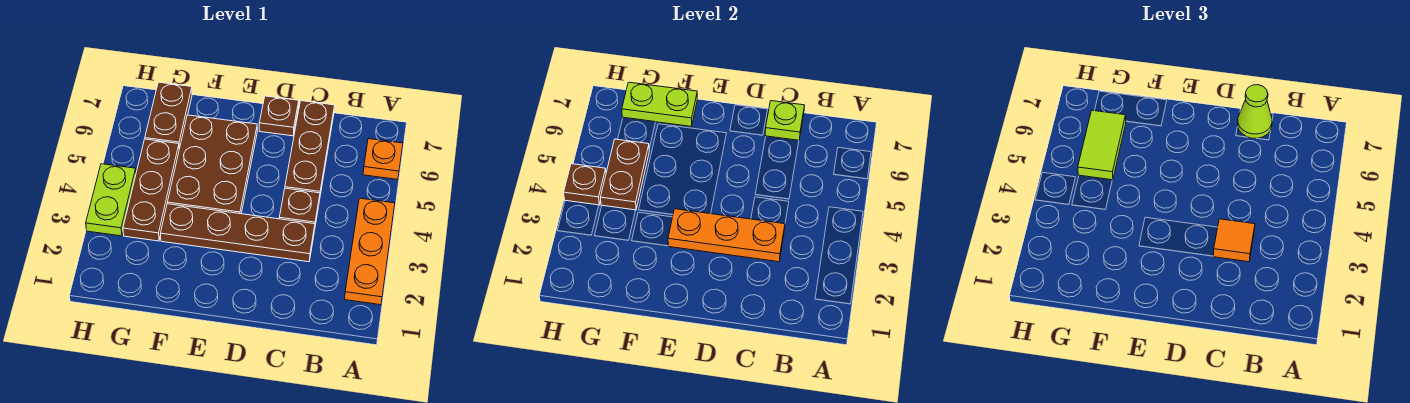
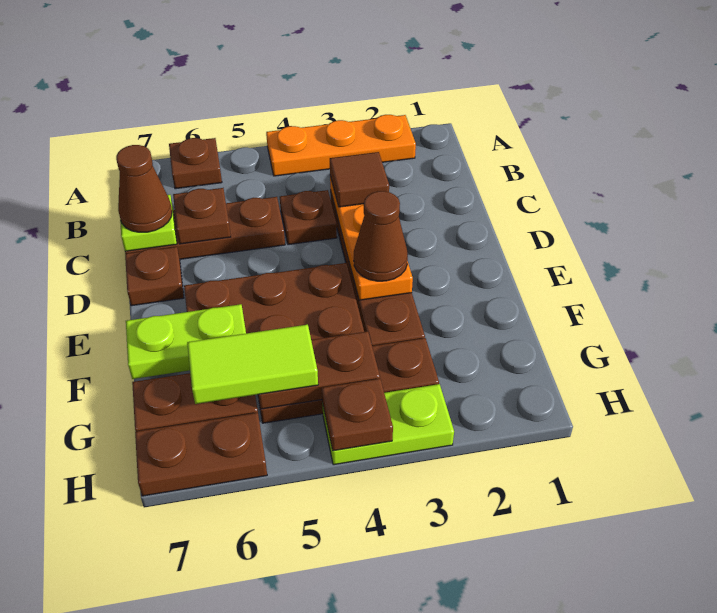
orange 1x1 plate [363,139,403,180] -> brown 1x1 plate [169,138,222,189]
orange 1x1 tile [1213,219,1255,262] -> brown 1x1 tile [330,152,389,207]
none -> brown 1x1 plate [173,188,231,244]
lime 1x1 cone [1238,85,1272,138] -> brown 1x1 cone [116,145,172,232]
none -> brown 1x1 cone [354,191,408,281]
lime 1x2 plate [622,82,697,127] -> lime 1x2 plate turned to [126,304,246,379]
none -> brown 1x2 plate [135,413,267,496]

